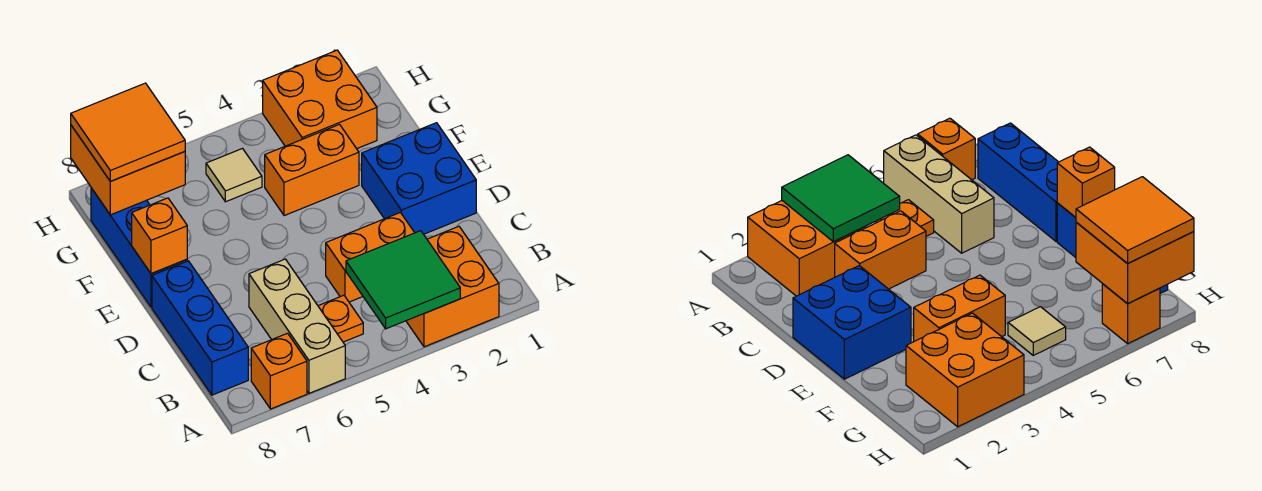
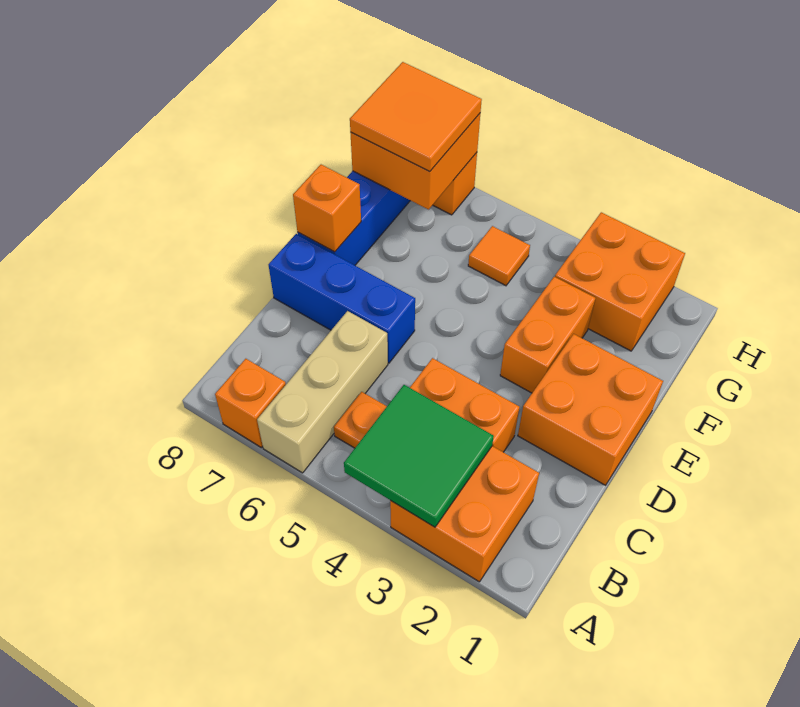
blue 1x3 brick [152,261,248,395] -> blue 1x3 brick turned to [269,234,415,363]
blue 2x2 brick [362,123,476,234] -> orange 2x2 brick [518,334,663,485]
orange 1x2 brick [265,124,359,216] -> orange 1x2 brick turned to [500,277,595,393]
tan 1x1 tile [206,149,262,202] -> orange 1x1 tile [468,226,530,286]

